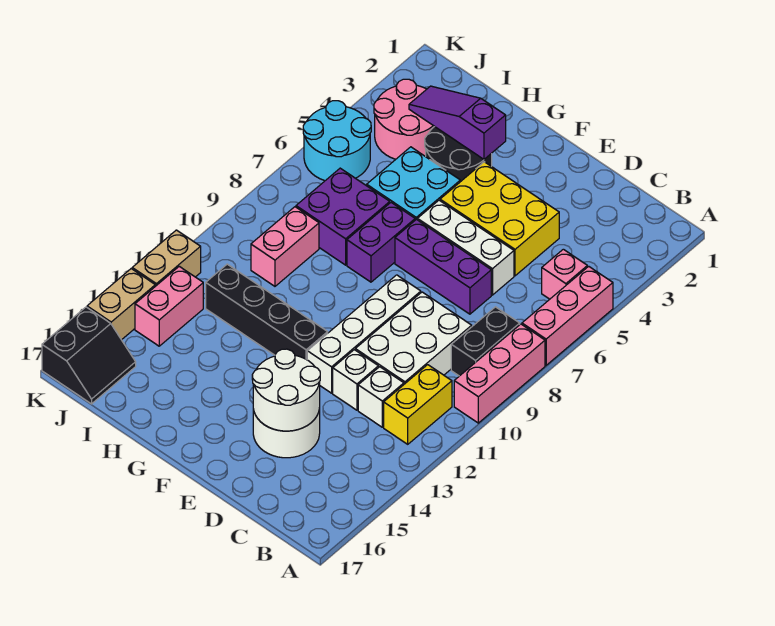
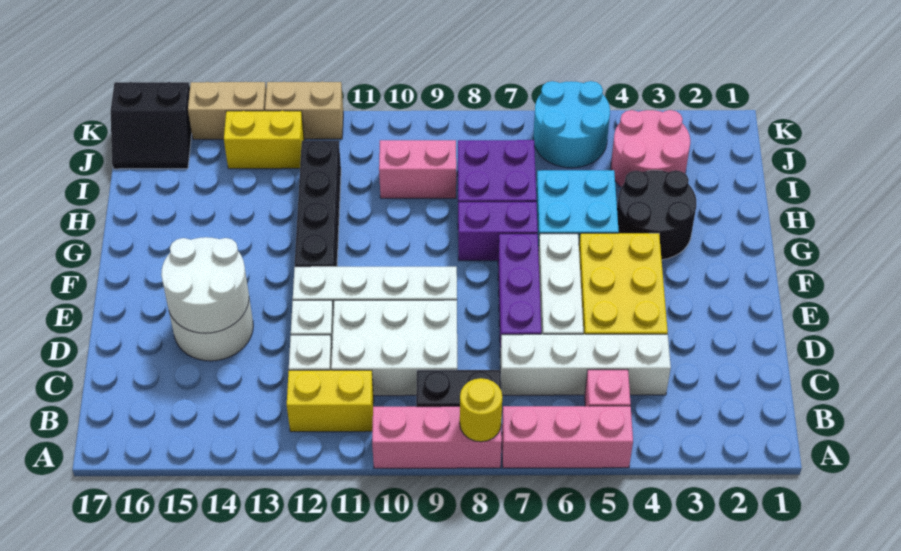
none -> yellow 1x1 round brick [460,378,502,442]
none -> white 1x4 brick [500,334,671,395]
purple 1x3 slope [409,86,506,159] -> none
pink 1x2 brick [135,266,203,346] -> yellow 1x2 brick [224,111,304,169]

